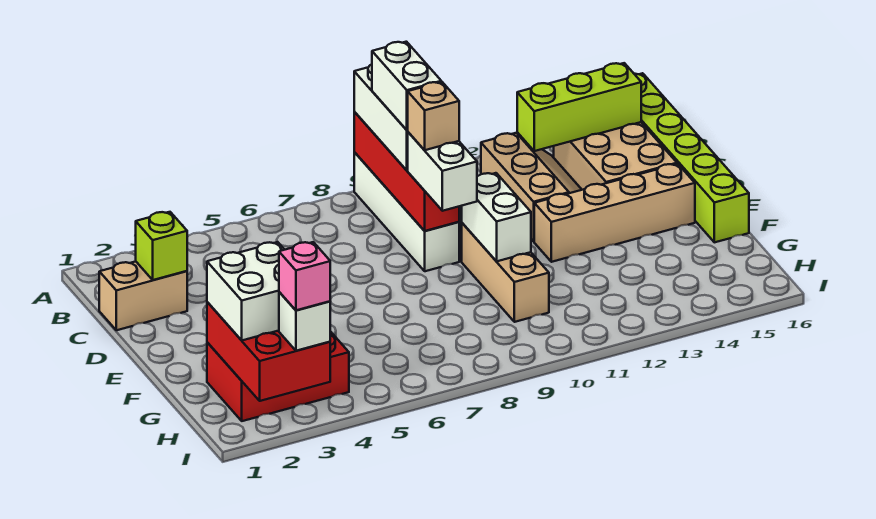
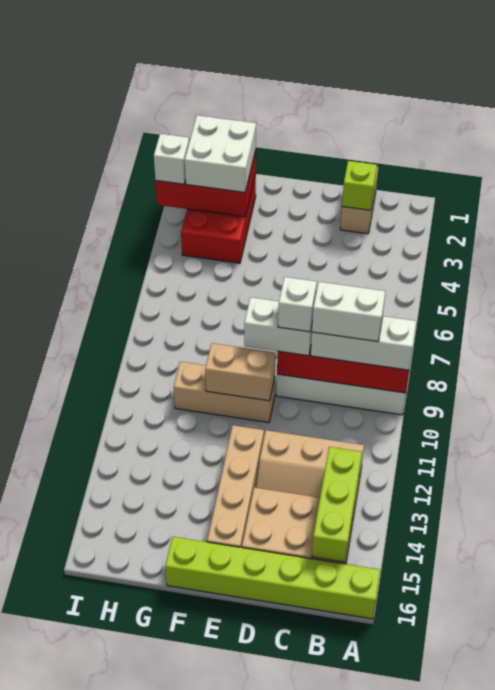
tan 1x1 brick [408,82,459,150] -> white 1x1 brick [278,277,317,332]
white 1x2 brick [462,173,531,261] -> tan 1x2 brick [205,343,276,401]
pink 1x1 brick [279,242,330,310] -> none

